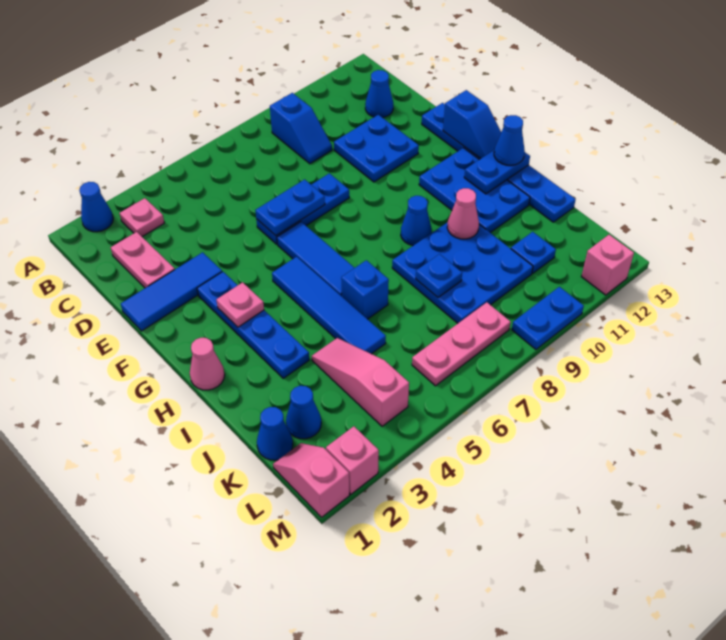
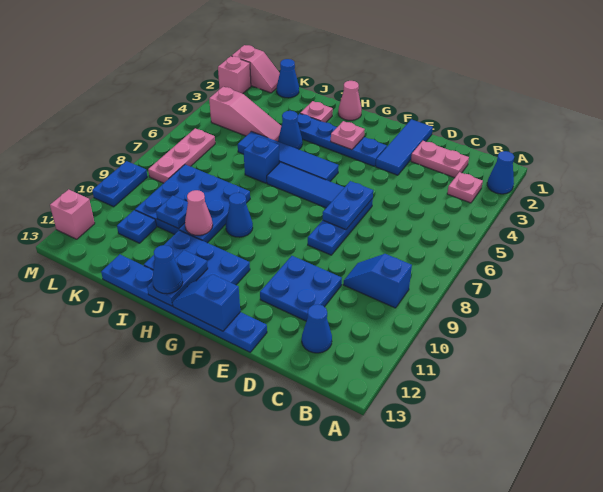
none -> pink 1x1 plate [300,101,333,122]
blue 1x1 plate [416,254,462,297] -> blue 1x1 plate moved to [156,196,188,229]
blue 1x1 cone [286,386,321,439] -> blue 1x1 cone moved to [278,111,302,149]

